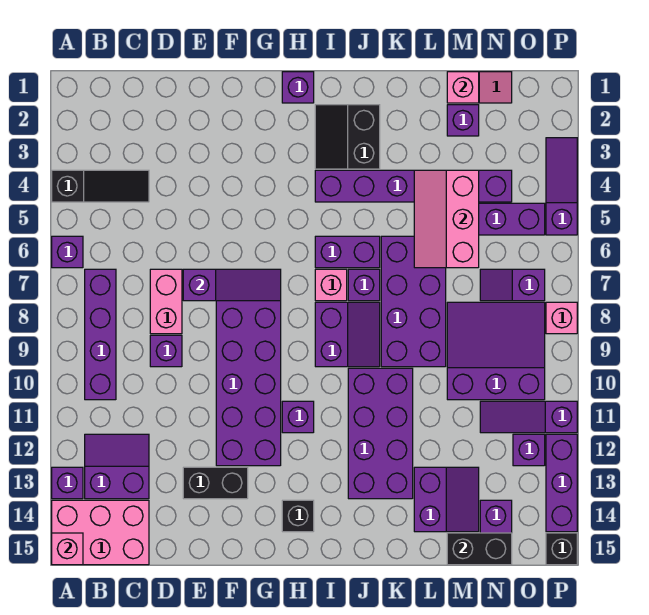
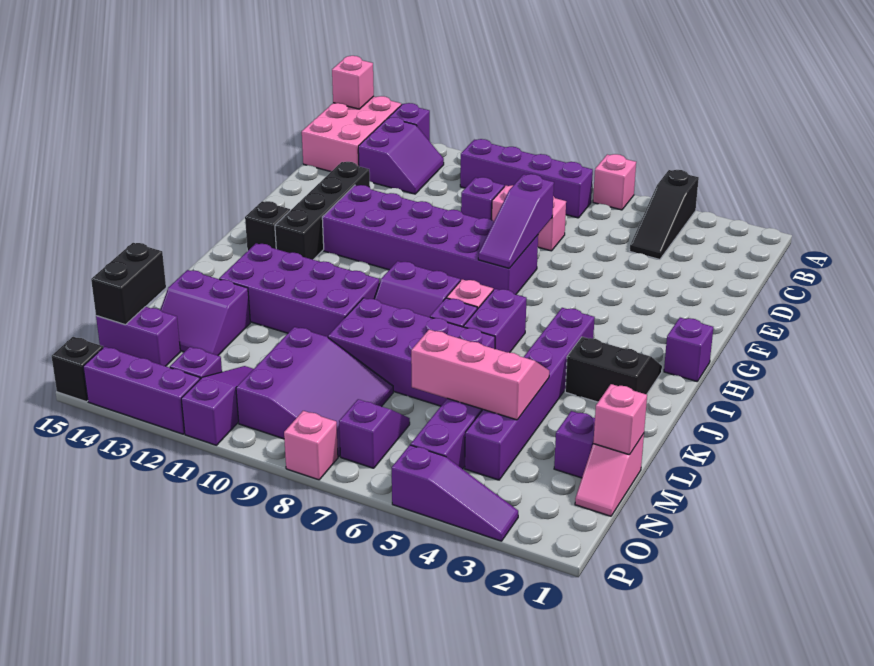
purple 1x1 brick [52,236,83,268] -> pink 1x1 brick [593,154,636,210]
black 1x2 brick [183,467,248,499] -> black 1x4 brick [275,162,370,260]
purple 1x1 brick [282,401,314,433] -> none

